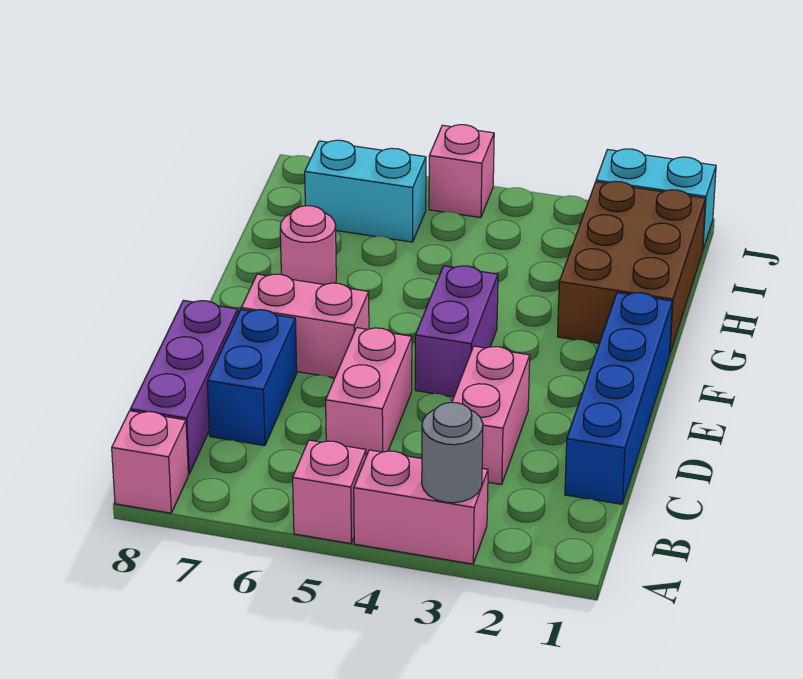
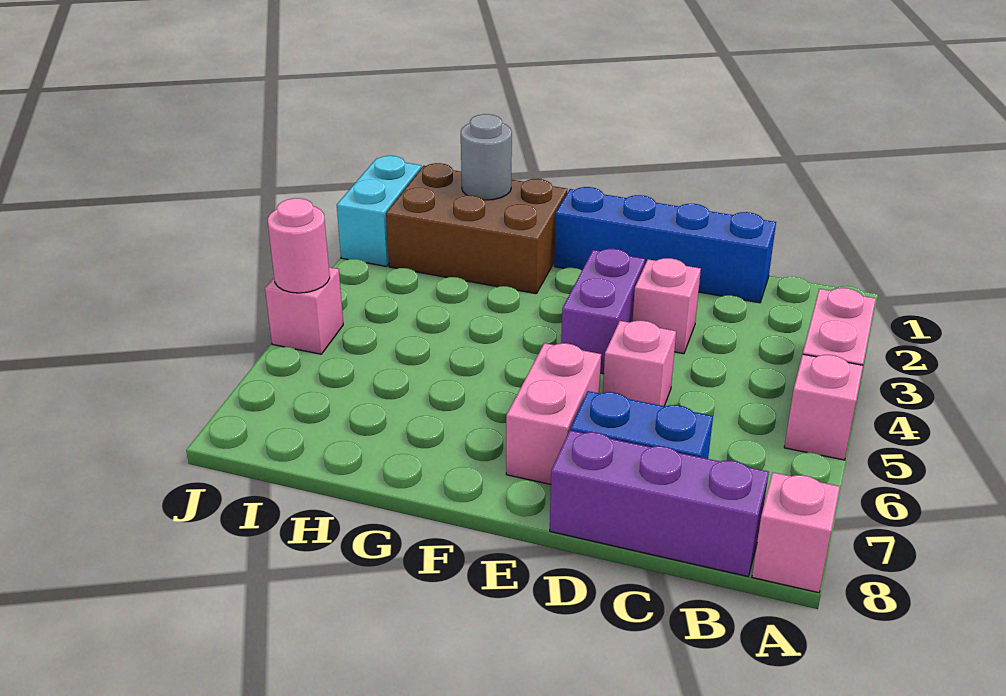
grey 1x1 round brick [422,402,483,503] -> grey 1x1 round brick moved to [461,114,512,200]
pink 1x2 brick [452,346,530,485] -> pink 1x1 brick [632,258,701,354]
pink 1x2 brick [326,328,412,456] -> pink 1x1 brick [603,321,676,406]
purple 1x2 brick [415,266,498,397] -> purple 1x2 brick turned to [561,249,645,374]
pink 1x1 round brick [280,206,336,285] -> pink 1x1 round brick moved to [268,198,330,293]
cyan 1x2 brick [305,140,426,242] -> none

